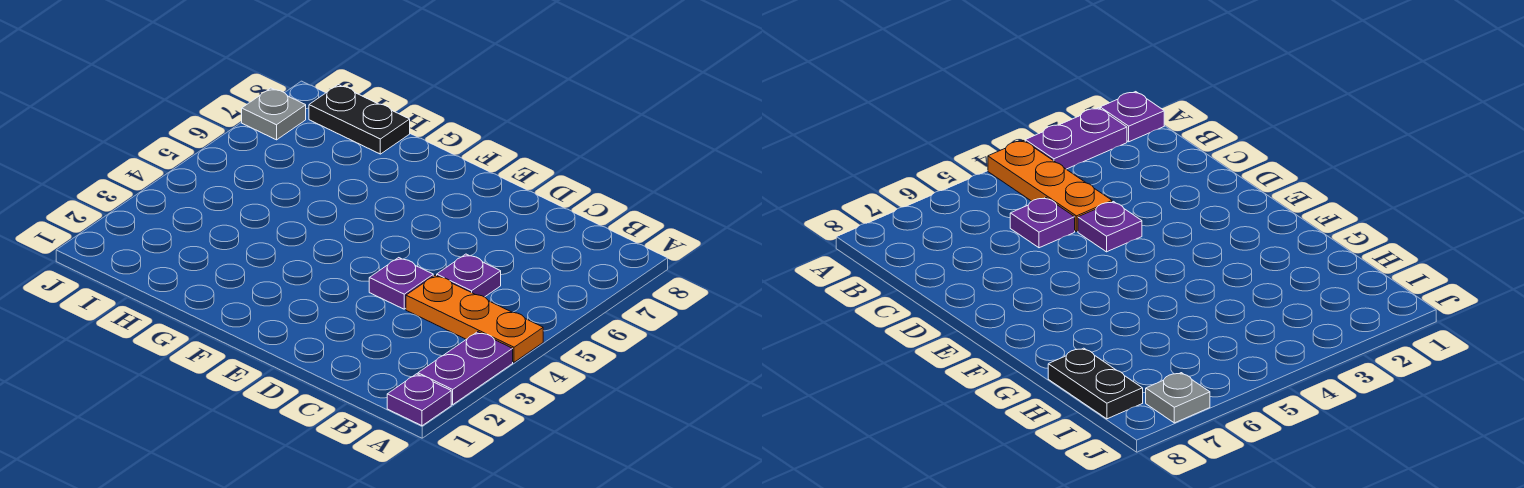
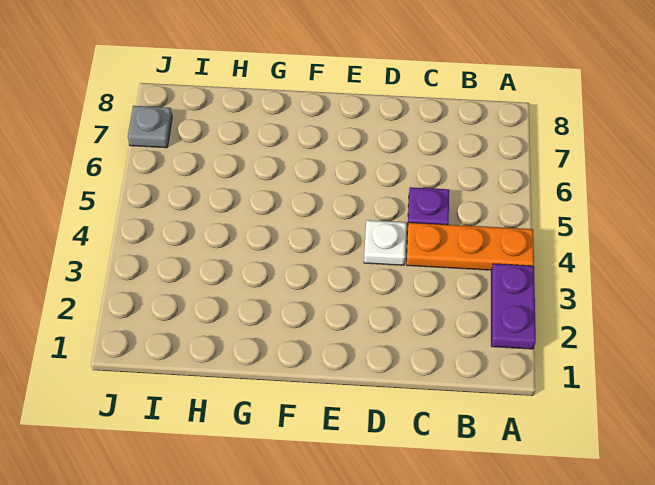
purple 1x1 plate [387,374,451,426] -> none
purple 1x1 plate [369,258,433,309] -> white 1x1 plate [364,220,406,265]
black 1x2 plate [309,85,410,154] -> none

